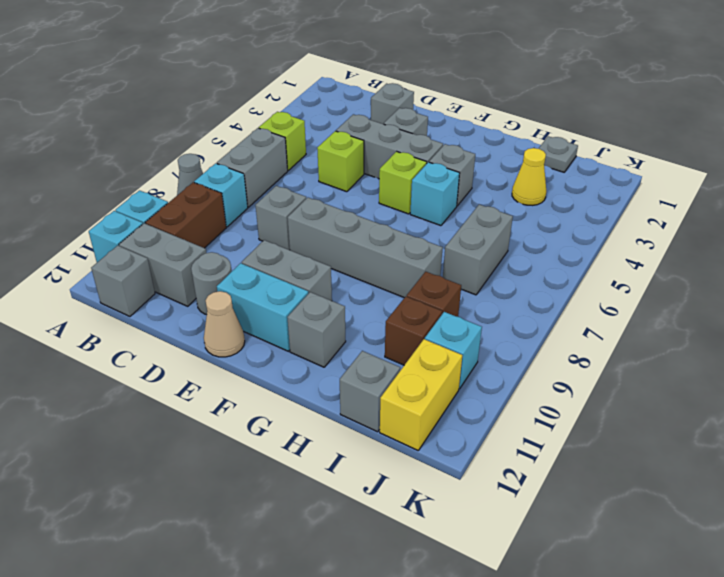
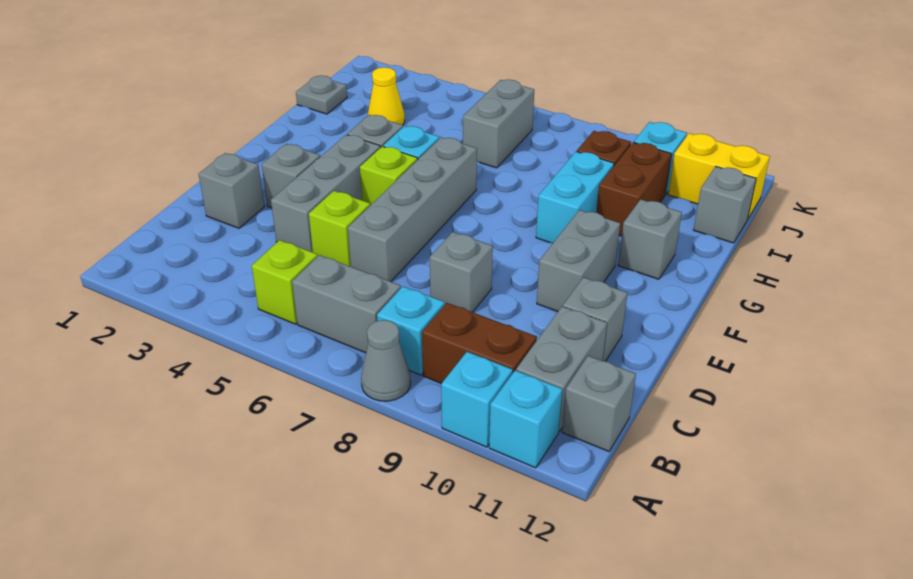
grey 1x1 round brick [191,252,232,315] -> grey 1x1 brick [563,277,628,361]
grey 1x4 brick [288,198,443,298] -> grey 1x4 brick moved to [348,137,477,282]
cyan 1x2 brick [217,263,308,351] -> cyan 1x2 brick moved to [536,152,614,244]
tan 1x1 cone [204,291,245,357] -> none
grey 1x2 brick [443,205,513,295] -> grey 1x2 brick turned to [463,79,534,168]
brown 1x1 brick [385,297,442,365] -> brown 1x2 brick [596,142,672,236]

